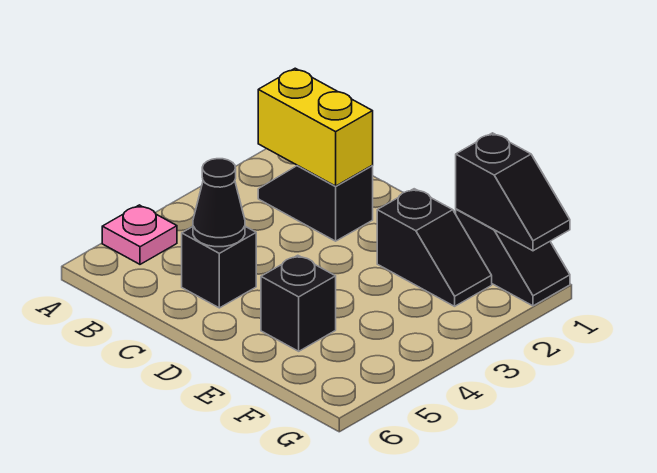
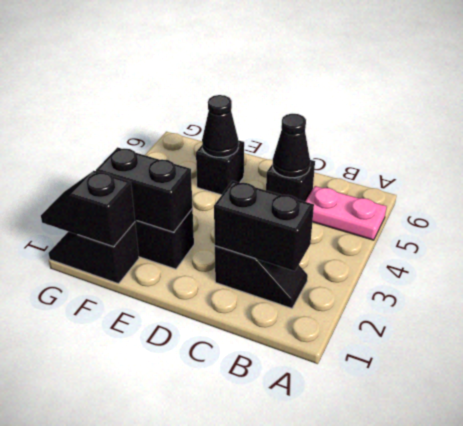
pink 1x1 plate [102,205,177,264] -> pink 1x2 plate [305,186,387,240]
yellow 1x2 brick [258,68,373,186] -> black 1x2 brick [214,181,314,271]
none -> black 1x2 brick [96,147,193,232]
none -> black 1x1 cone [202,95,238,157]

